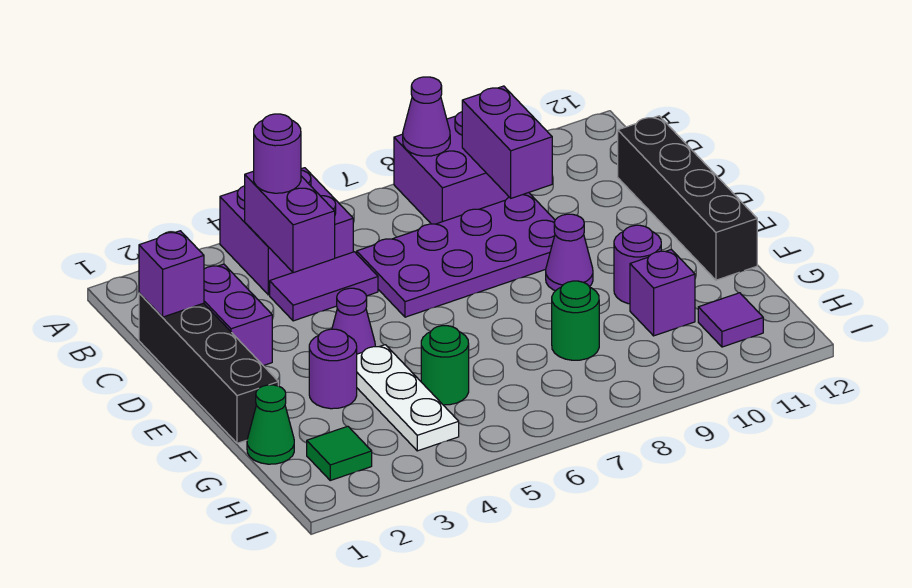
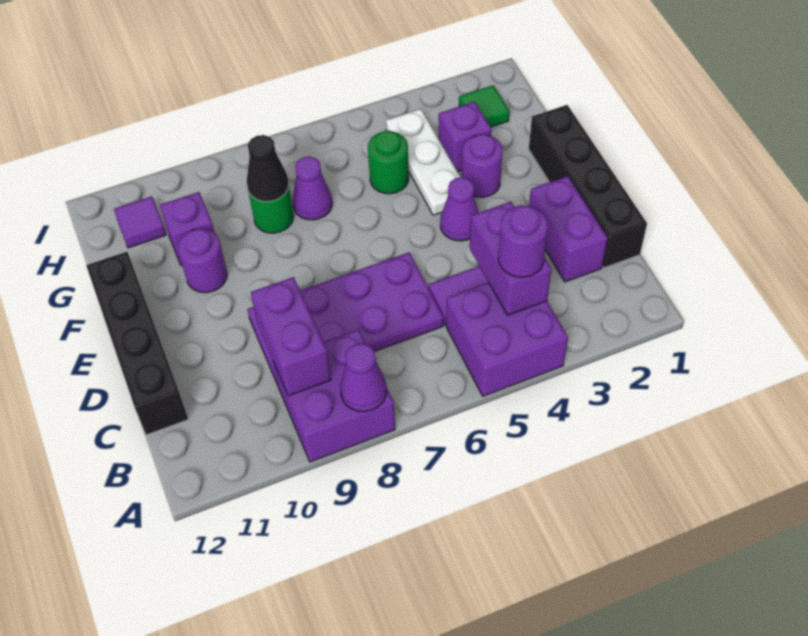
purple 1x1 brick [139,231,204,317] -> purple 1x1 brick moved to [439,102,491,172]
purple 1x1 cone [546,214,593,291] -> purple 1x1 cone moved to [292,157,332,220]
green 1x1 cone [247,385,294,464] -> none
none -> black 1x1 cone [247,135,289,201]

